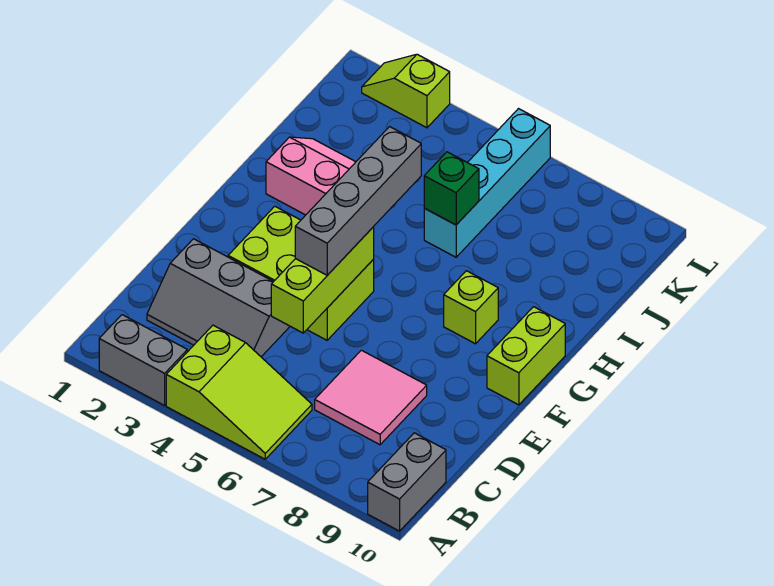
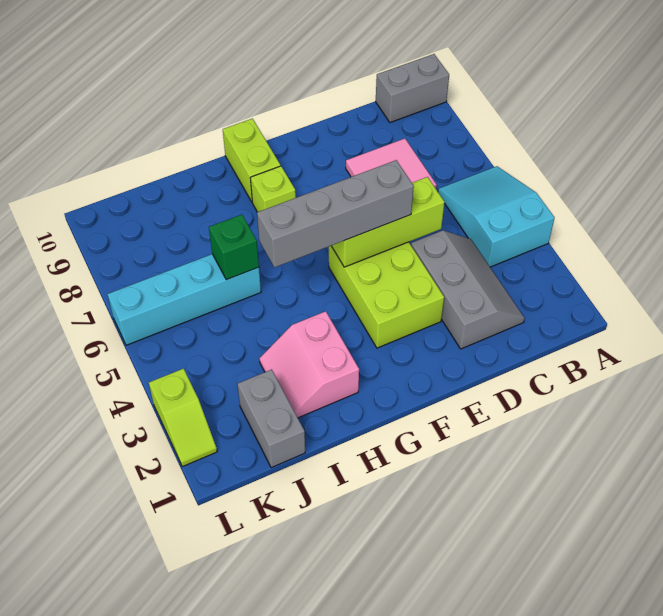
grey 1x2 brick [99,315,187,405] -> grey 1x2 brick moved to [237,369,305,468]
lime 2x3 slope [166,325,312,459] -> cyan 2x3 slope [438,166,554,267]
lime 1x2 brick [487,307,565,405] -> lime 1x2 brick turned to [223,119,281,202]

